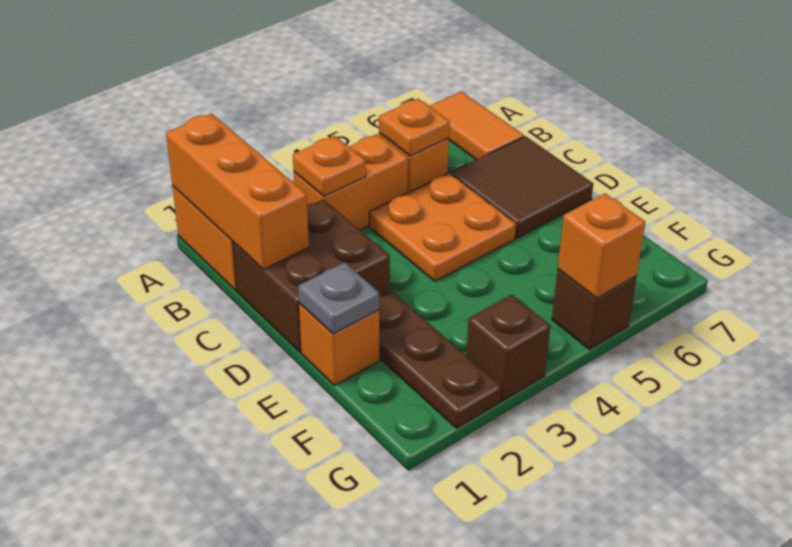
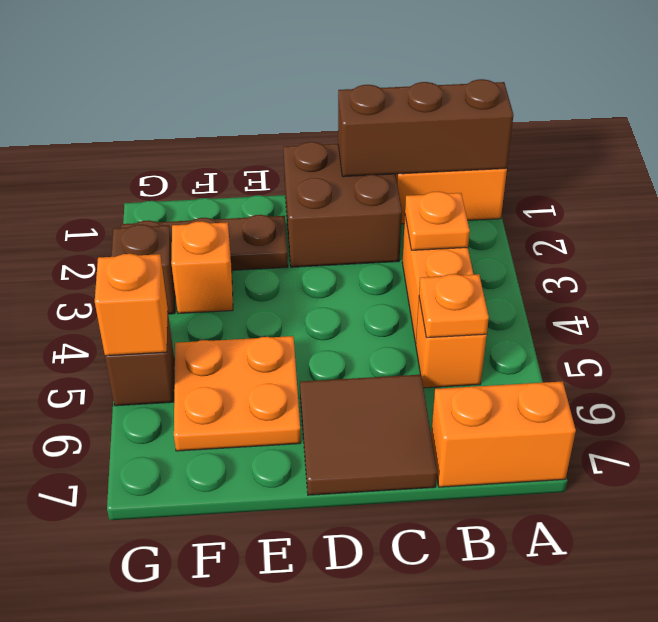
orange 1x3 brick [166,114,309,270] -> brown 1x3 brick [338,79,513,177]
orange 1x2 tile [429,92,524,160] -> orange 1x2 brick [431,381,576,487]
orange 2x2 plate [369,173,516,281] -> orange 2x2 plate moved to [174,336,301,451]
orange 1x1 brick [299,303,379,385] -> orange 1x1 brick moved to [171,221,233,313]
grey 1x1 plate [298,262,379,334] -> none

